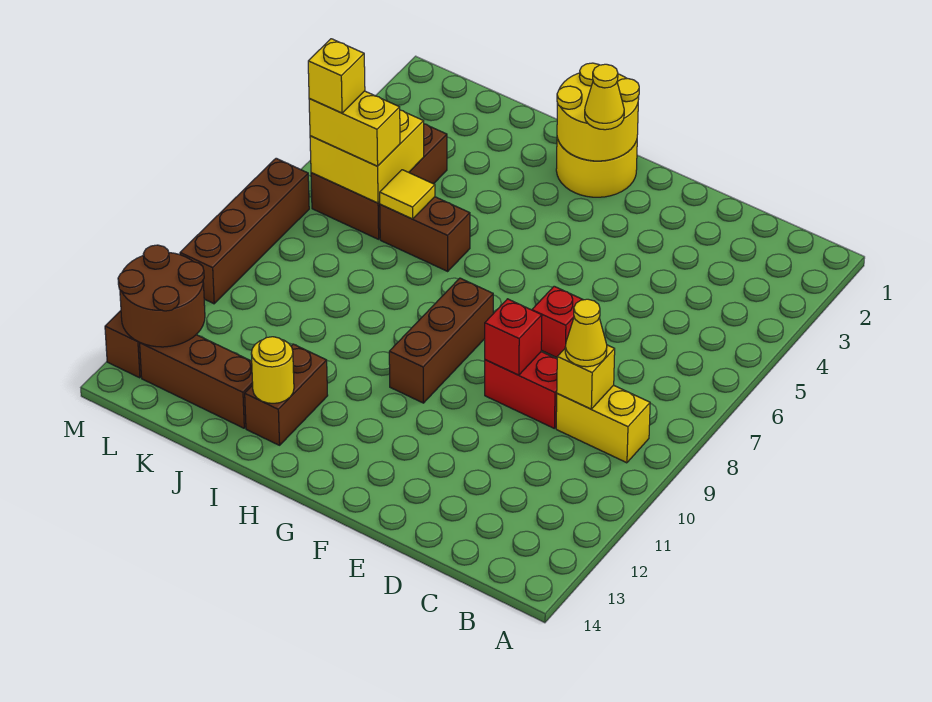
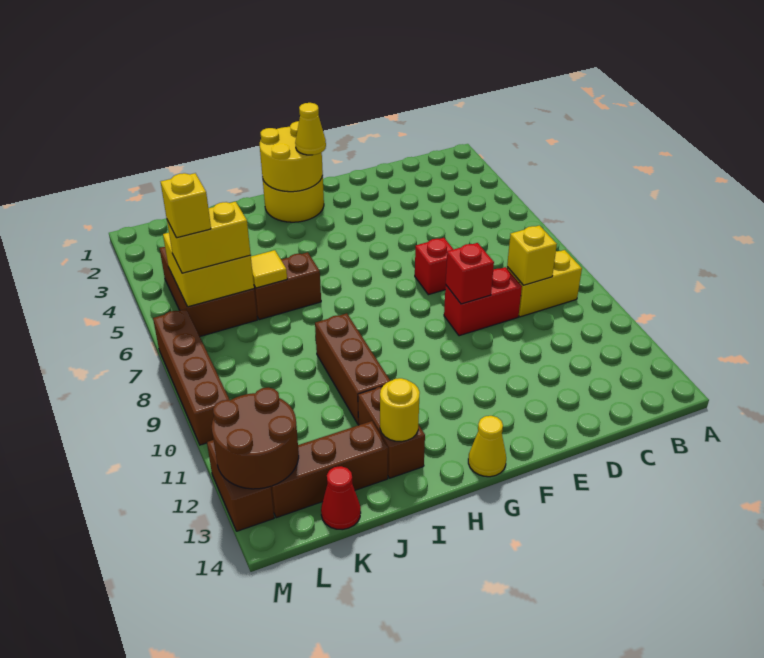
yellow 1x1 cone [565,299,607,367] -> yellow 1x1 cone moved to [468,416,506,477]
brown 1x3 brick [389,278,493,403] -> brown 1x3 brick moved to [315,313,390,424]
none -> red 1x1 cone [321,466,361,530]

